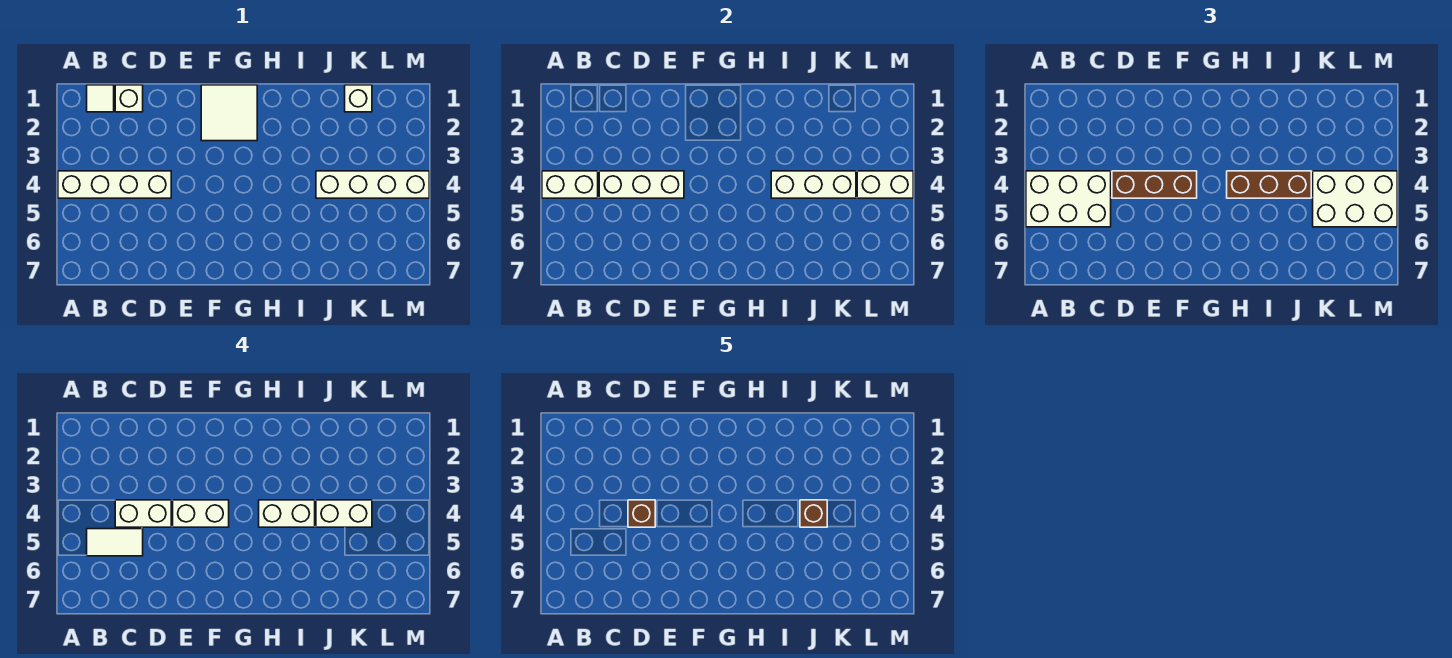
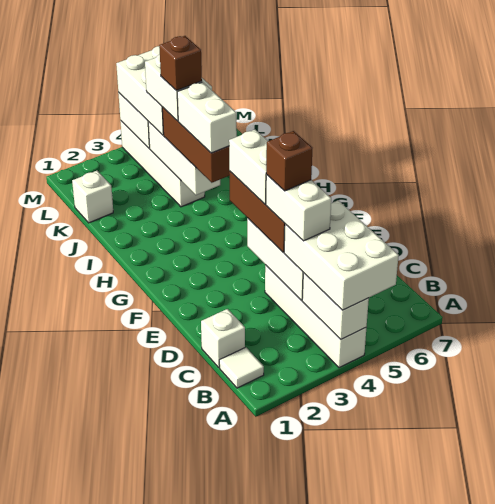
white 1x2 tile [87,529,143,556] -> none
white 2x2 tile [201,85,257,141] -> none

